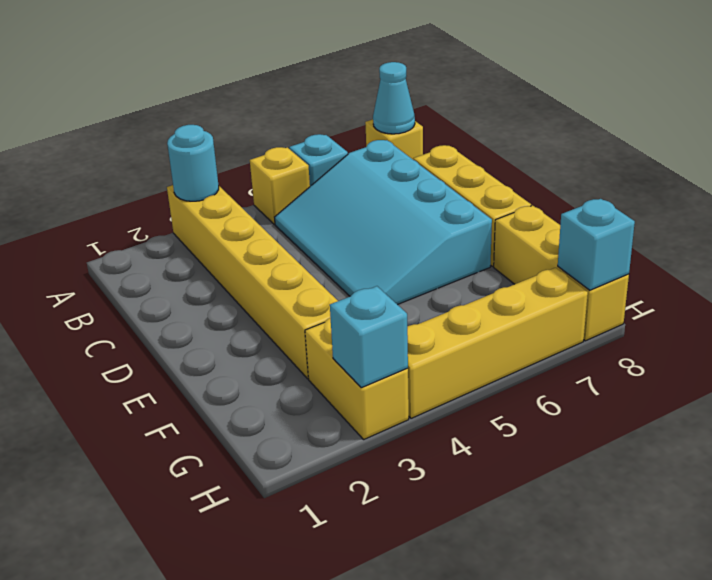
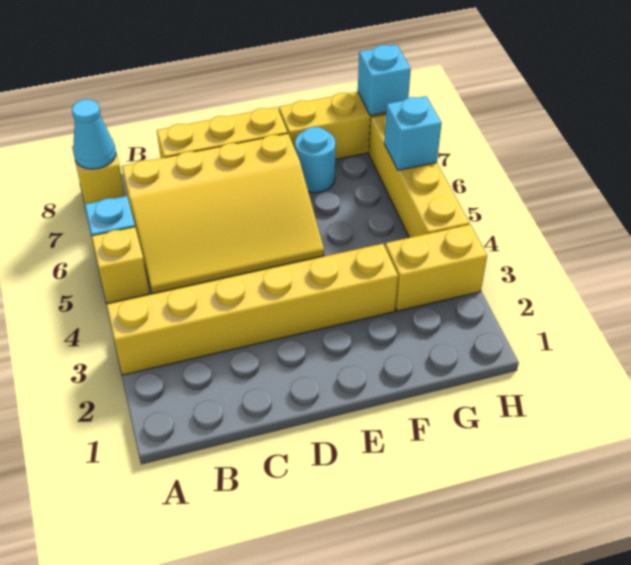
cyan 1x1 round brick [167,125,219,201] -> cyan 1x1 round brick moved to [295,127,336,193]
cyan 3x4 slope [275,140,492,305] -> yellow 3x4 slope [122,133,324,294]
cyan 1x1 brick [330,286,408,388] -> cyan 1x1 brick moved to [384,96,441,170]

